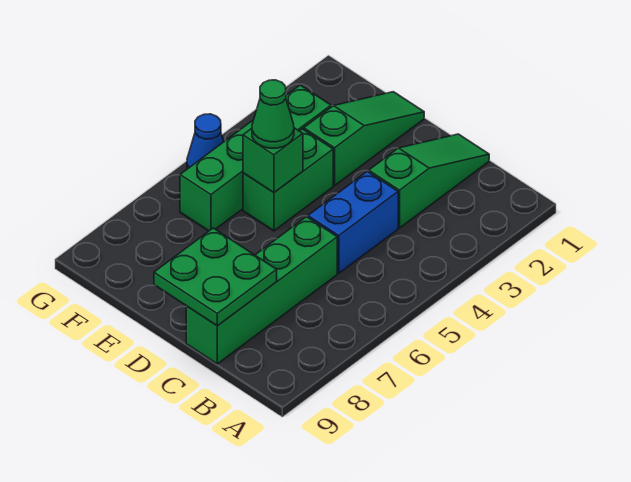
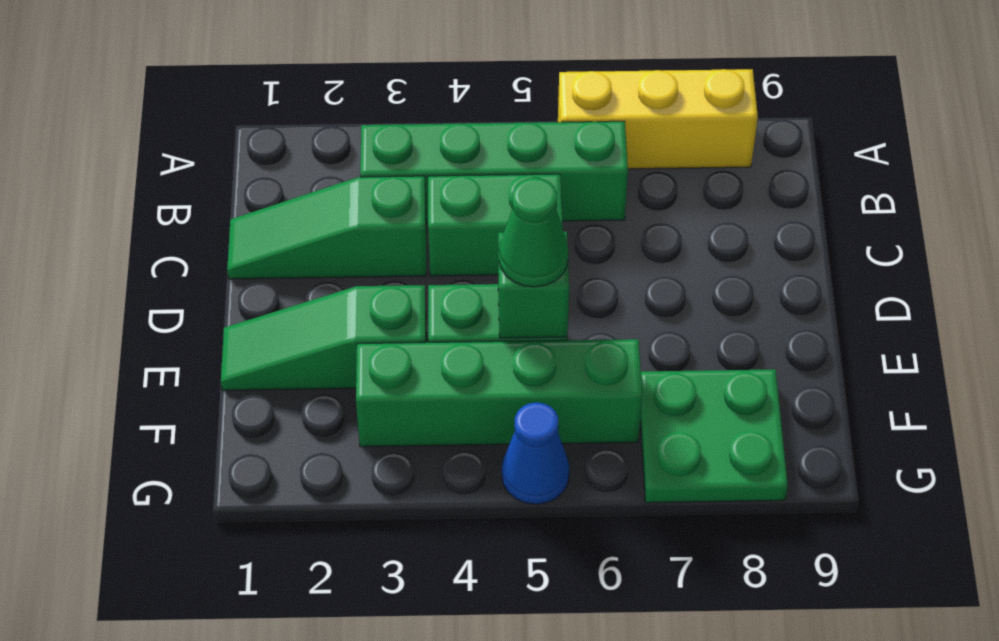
none -> yellow 1x3 brick [558,69,758,169]
blue 1x2 brick [308,171,398,273] -> green 1x2 brick [428,174,563,276]
green 1x4 brick [186,217,337,364] -> green 1x4 brick moved to [360,121,628,223]
green 2x2 plate [154,228,277,326] -> green 2x2 plate moved to [640,369,788,503]

